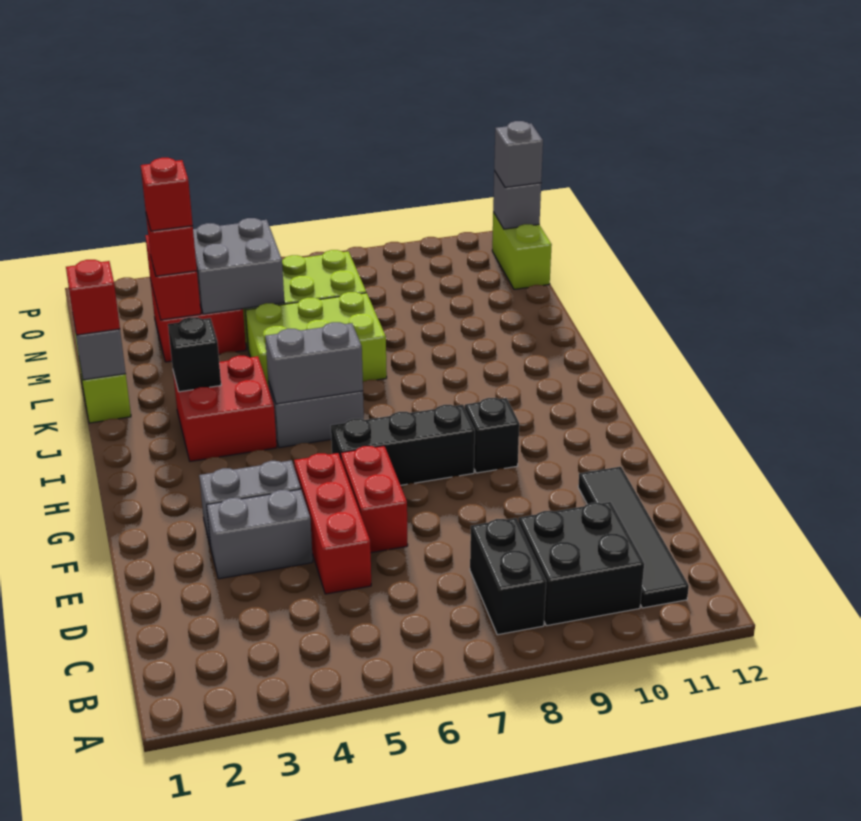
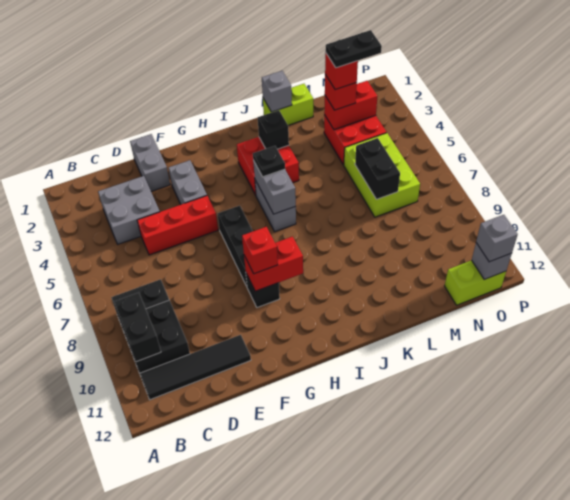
none -> black 1x2 brick [114,293,161,362]
grey 1x2 brick [207,489,313,579] -> grey 1x2 brick moved to [130,134,170,191]
red 1x2 brick [341,446,408,553] -> red 1x2 brick moved to [244,237,303,291]
none -> black 1x1 plate [253,146,285,177]
red 1x1 brick [66,260,120,335] -> red 1x1 brick moved to [242,227,278,274]
lime 2x3 brick [245,292,387,388] -> none
none -> black 1x2 plate [325,30,382,68]
grey 2x2 brick [193,218,284,314] -> grey 2x2 brick moved to [98,176,160,244]
none -> black 1x2 brick [355,138,400,199]

